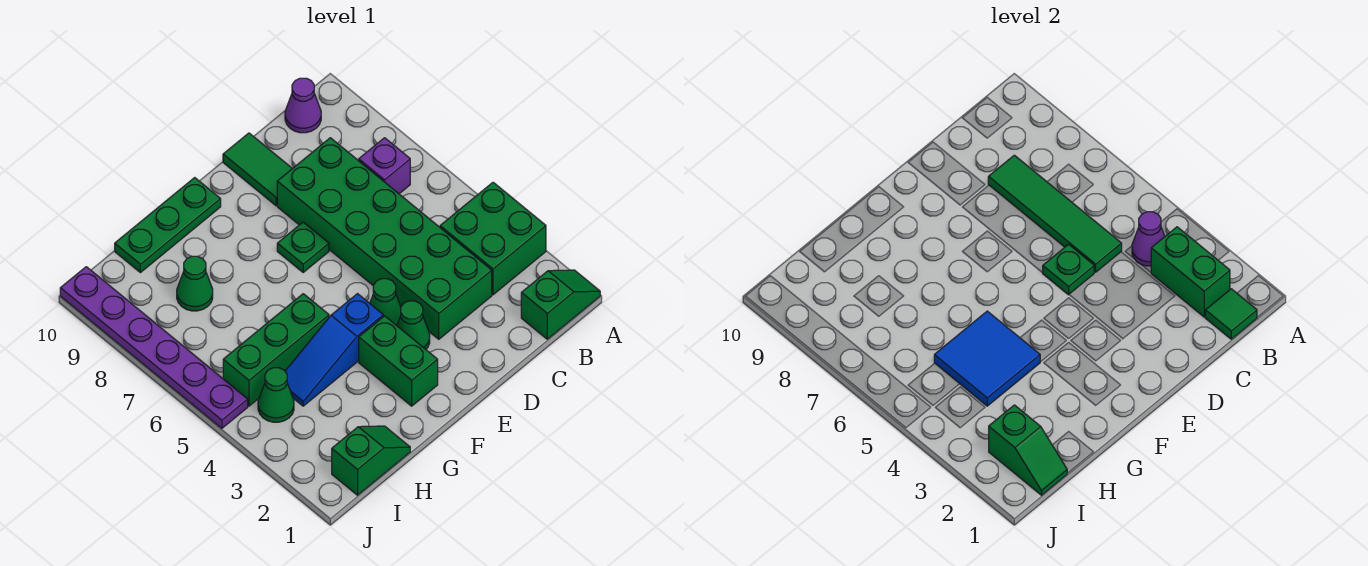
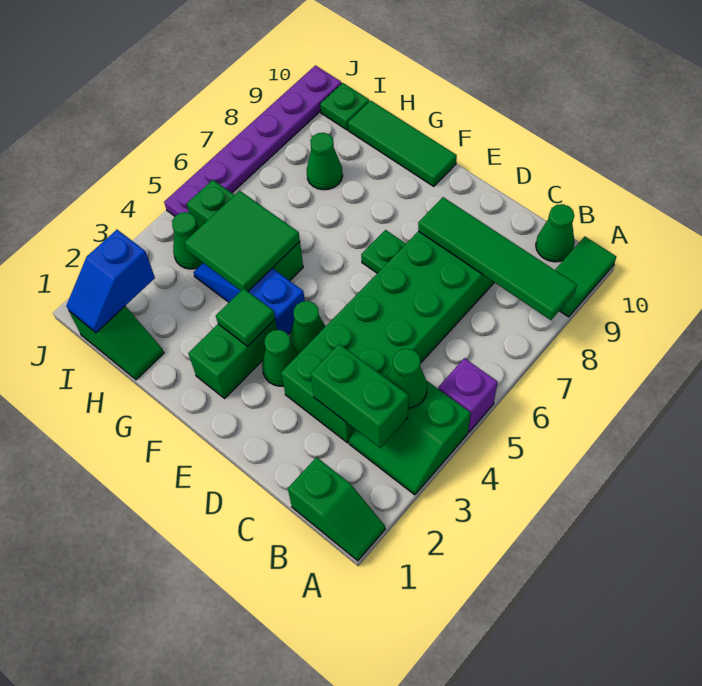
green 2x2 brick [440,182,546,295] -> green 2x2 slope [349,381,471,495]
green 1x1 tile [1205,289,1257,339] -> green 1x1 tile moved to [216,288,275,346]
green 1x2 brick [1151,227,1230,317] -> green 1x2 brick turned to [311,344,408,448]
purple 1x1 cone [1132,212,1165,266] -> green 1x1 cone [386,349,427,408]
purple 1x1 brick [359,138,410,194] -> purple 1x1 brick moved to [438,358,498,432]
purple 1x1 cone [285,78,321,133] -> green 1x1 cone [536,204,575,262]
green 1x4 tile [988,155,1122,272] -> green 1x4 tile turned to [418,197,577,320]
green 1x1 plate [1043,244,1094,295] -> green 1x1 plate moved to [320,83,369,130]
green 1x2 tile [223,133,292,206] -> green 1x2 tile moved to [555,237,616,317]
green 1x3 plate [115,178,221,273] -> green 1x3 tile [348,101,457,187]
blue 2x2 tile [934,311,1040,406] -> green 2x2 tile [185,191,300,291]
green 1x2 slope [989,405,1067,495] -> blue 1x2 slope [66,230,155,333]

